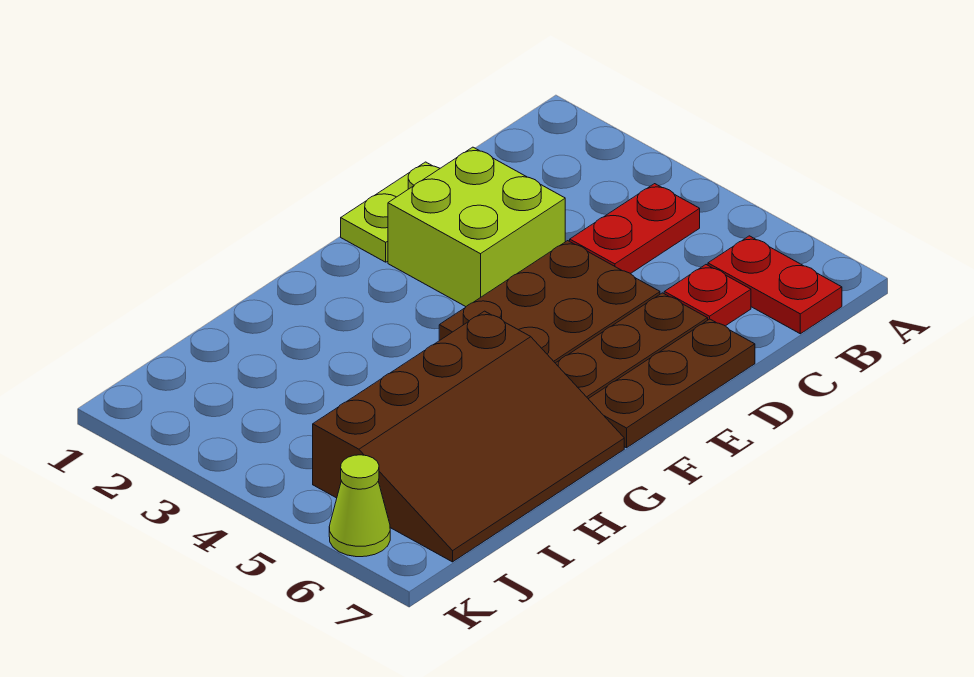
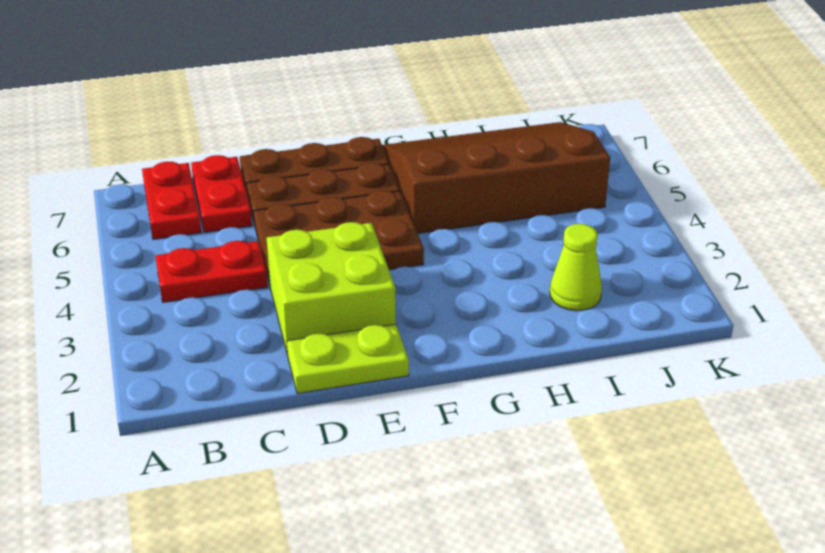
red 1x1 plate [664,265,751,326] -> red 1x2 plate [191,155,252,232]
lime 1x1 cone [329,455,390,557] -> lime 1x1 cone moved to [550,224,602,311]

